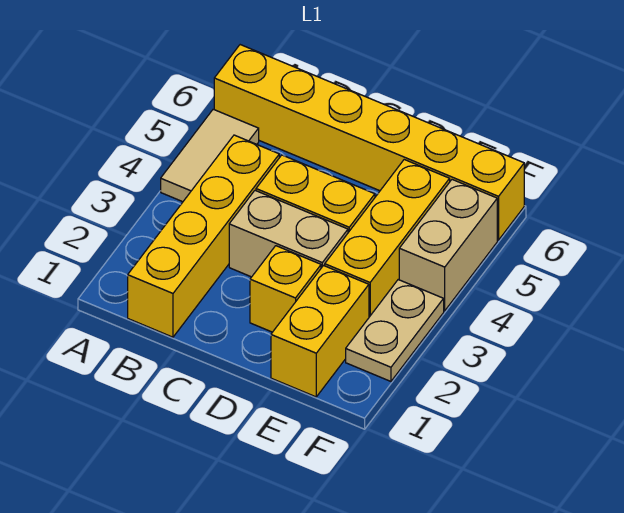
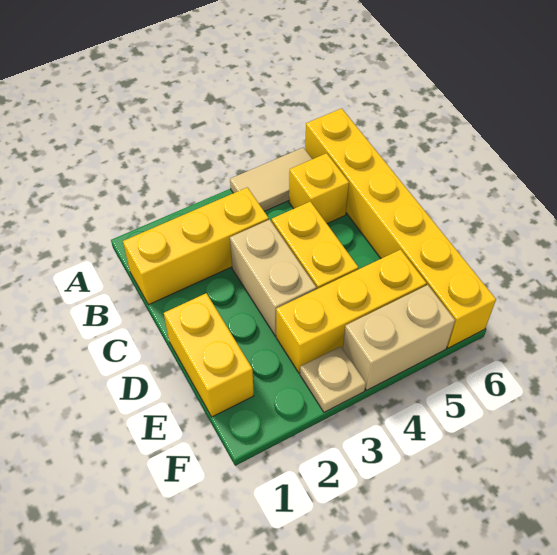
yellow 1x4 brick [128,135,279,337] -> yellow 1x3 brick [123,187,269,305]
yellow 1x1 brick [250,246,321,332] -> yellow 1x1 brick moved to [289,153,349,223]
yellow 1x2 brick [271,266,369,397] -> yellow 1x2 brick turned to [164,293,254,417]
tan 1x2 plate [346,280,444,381] -> tan 1x1 plate [300,347,366,412]

